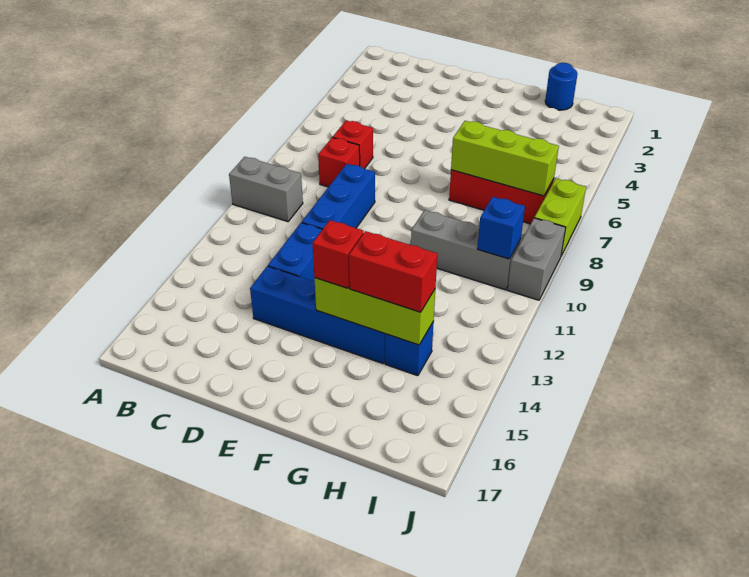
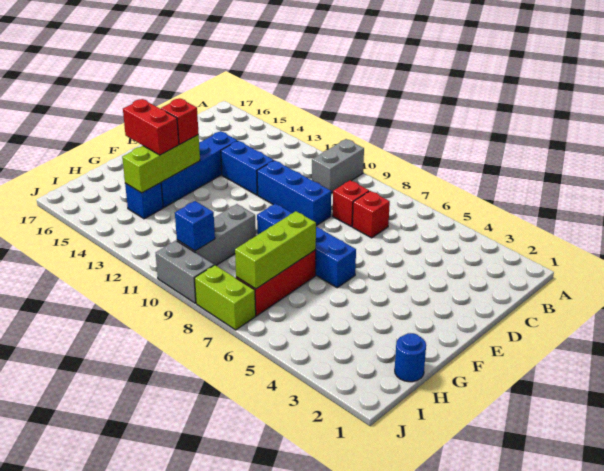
none -> blue 1x4 brick [257,204,356,288]
red 1x2 brick [349,231,437,312] -> red 1x2 brick turned to [123,99,179,155]

